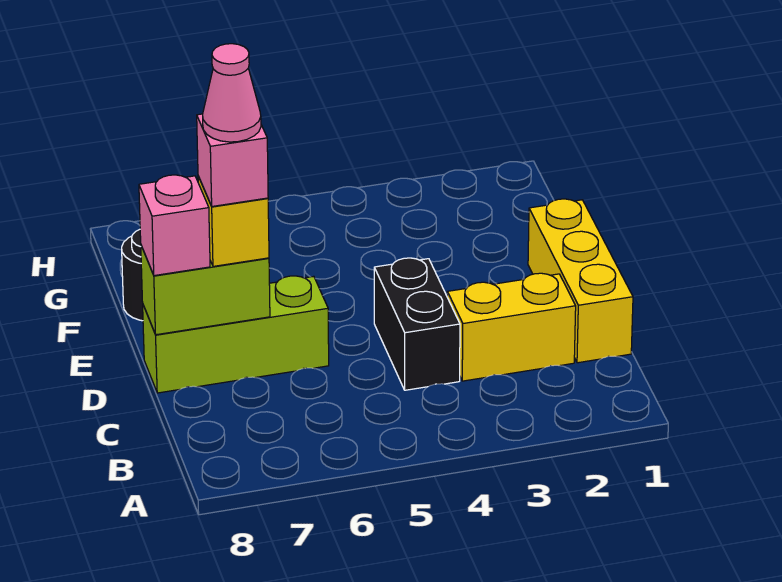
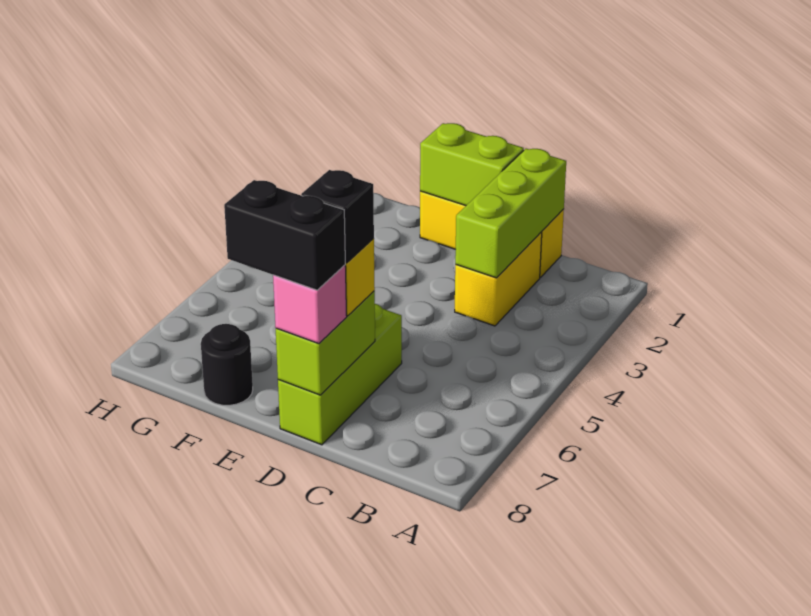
none -> lime 1x3 brick [455,149,566,278]
black 1x2 brick [374,258,460,390] -> black 1x2 brick moved to [224,180,345,290]
none -> lime 1x2 brick [420,123,524,206]
pink 1x1 brick [197,114,268,206] -> black 1x1 brick [301,170,374,263]
pink 1x1 cone [203,44,261,142] -> none

